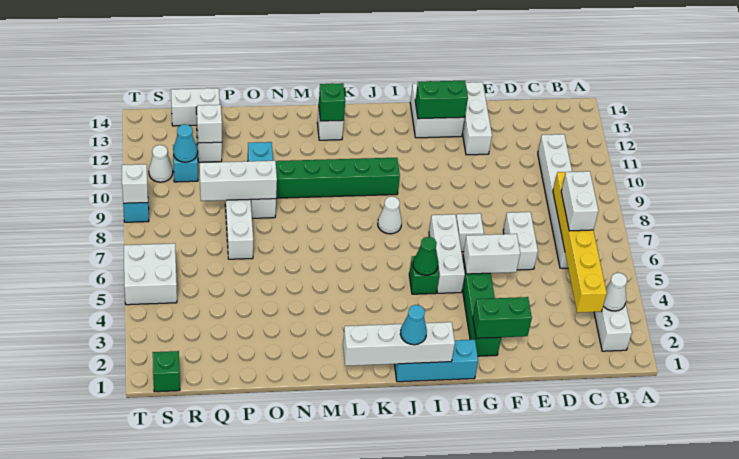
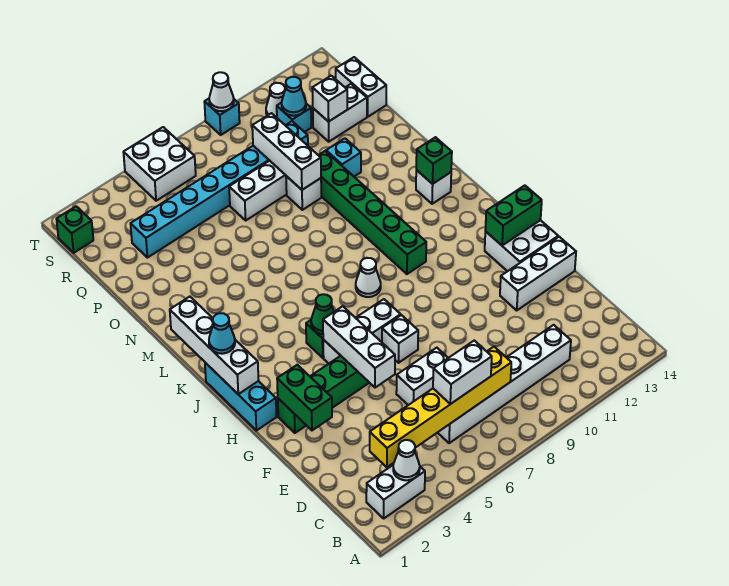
white 1x2 brick [463,234,520,274] -> white 1x3 brick [323,306,395,388]
green 1x2 brick [415,81,468,119] -> green 1x2 brick turned to [485,185,542,245]
none -> cyan 1x8 brick [131,121,308,258]
white 1x1 brick [122,164,148,203] -> white 1x1 cone [209,72,234,111]

